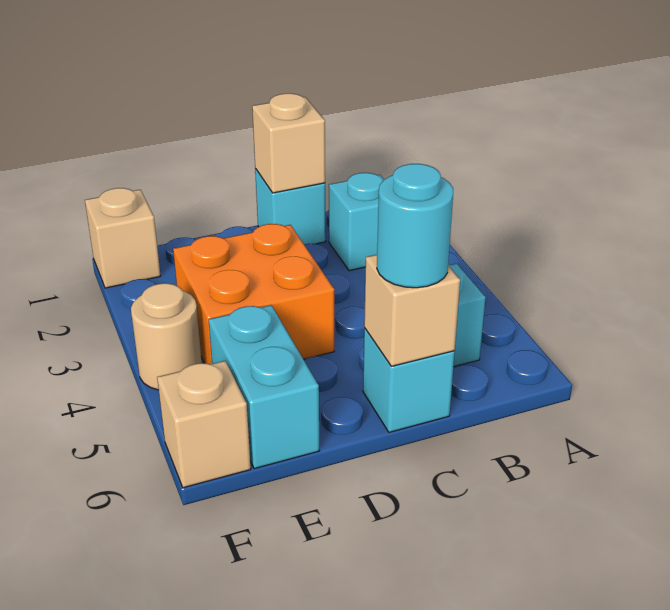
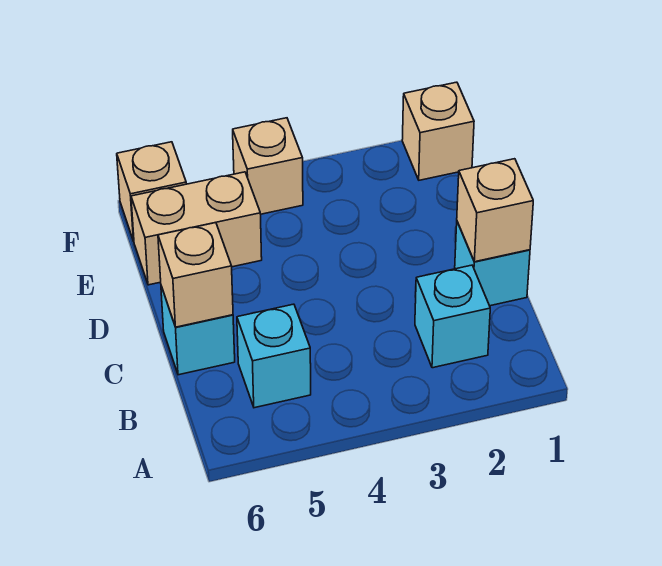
cyan 1x1 round brick [377,164,453,288] -> none
orange 2x2 brick [173,224,334,364] -> none
cyan 1x2 brick [209,305,319,469] -> tan 1x2 brick [131,172,262,285]
tan 1x1 round brick [131,283,202,390] -> tan 1x1 brick [233,118,303,214]

